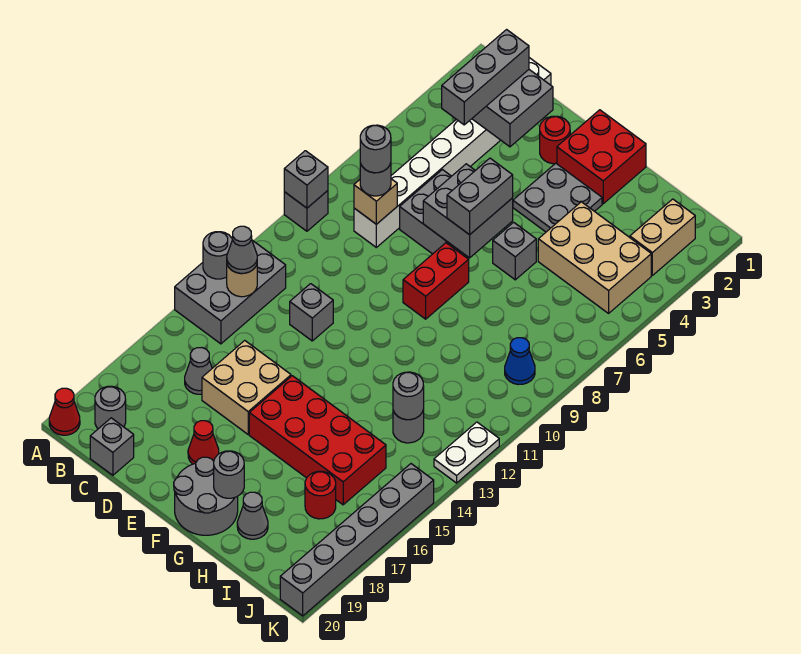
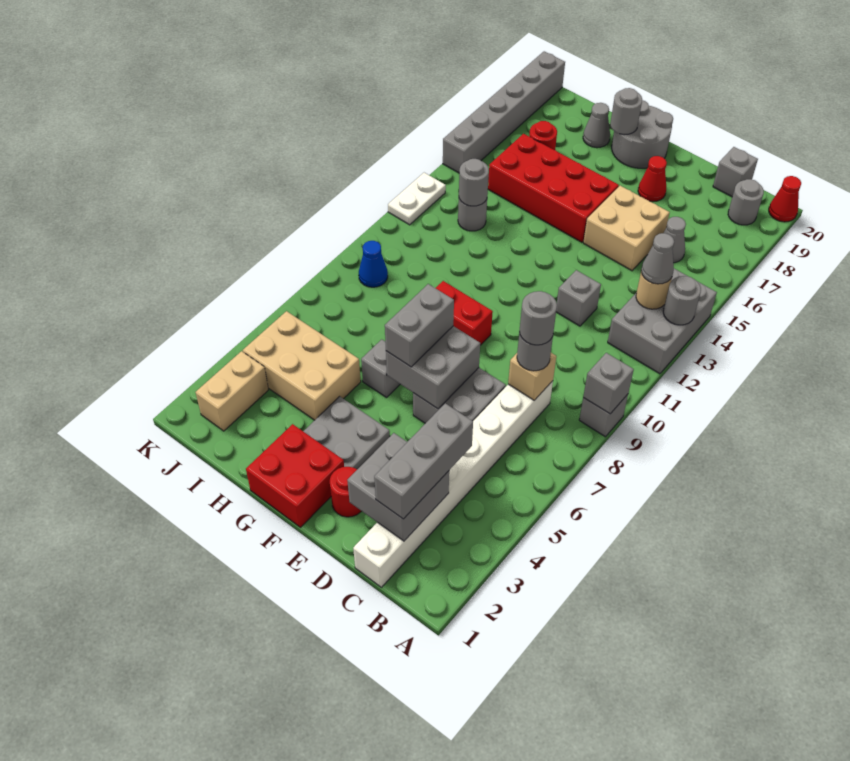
red 1x2 brick [403,243,469,319] -> red 1x2 brick turned to [436,281,493,345]

